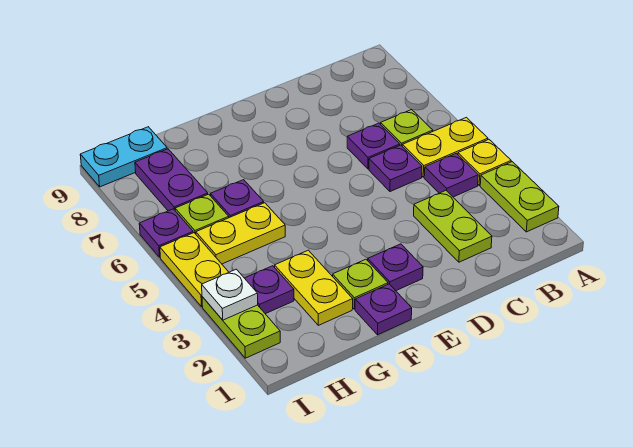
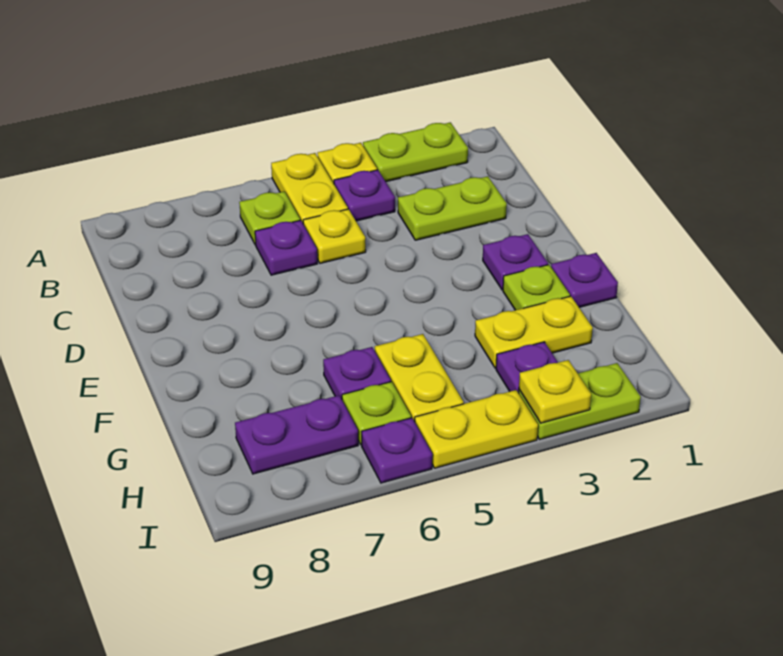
purple 1x1 plate [369,145,422,191] -> yellow 1x1 plate [303,209,366,263]
cyan 1x2 plate [80,127,167,187] -> none
white 1x1 plate [202,269,258,320] -> yellow 1x1 plate [519,360,591,423]

